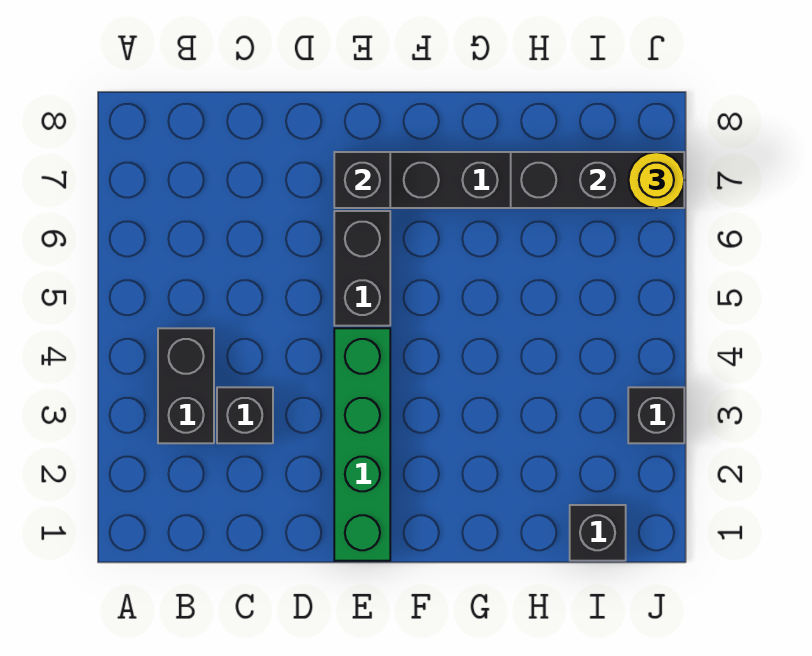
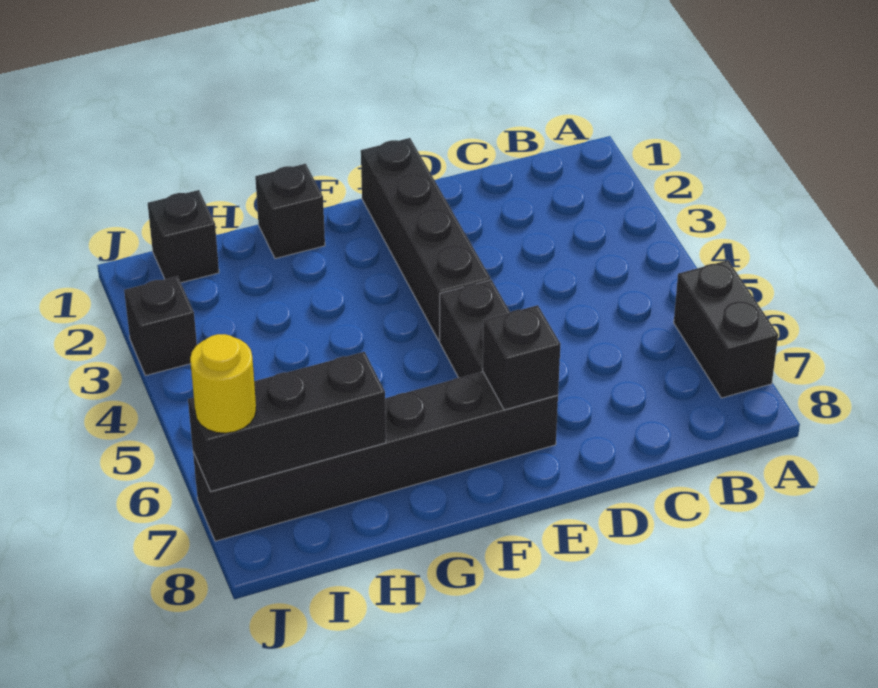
black 1x2 brick [158,328,214,443] -> black 1x2 brick moved to [674,260,778,398]
black 1x1 brick [217,387,273,443] -> black 1x1 brick moved to [255,164,325,259]
green 1x4 brick [334,328,390,561] -> black 1x4 brick [361,138,491,341]

